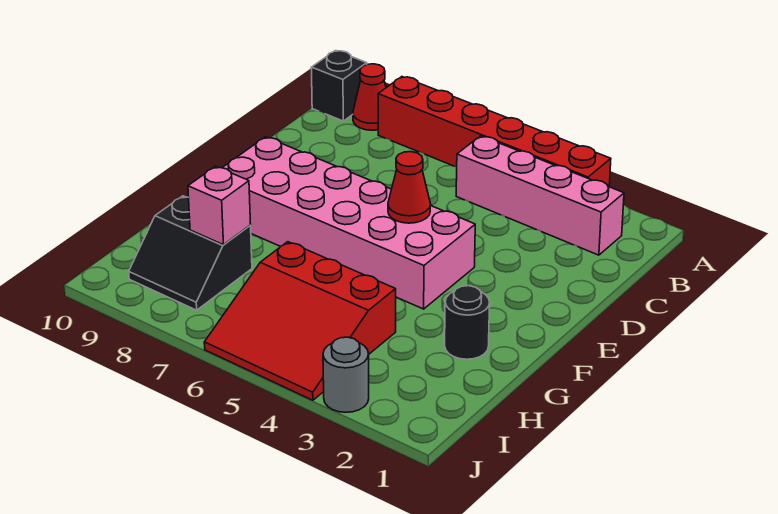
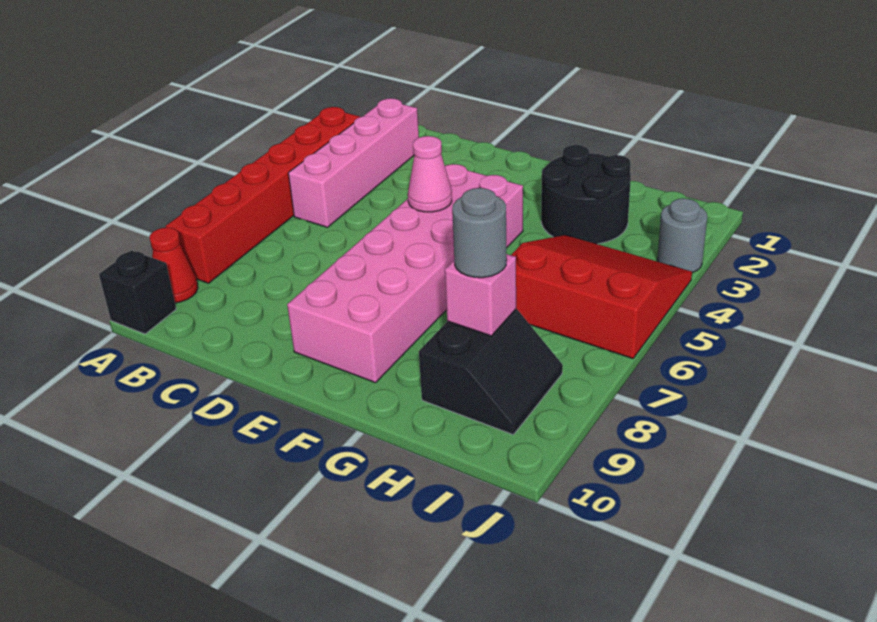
red 1x1 cone [388,152,430,223] -> pink 1x1 cone [408,136,452,212]
black 1x1 round brick [445,286,490,359] -> black 2x2 round brick [541,145,631,244]
red 3x3 slope [204,242,396,400] -> red 3x3 slope turned to [511,235,692,359]
none -> grey 1x1 round brick [452,188,507,278]

